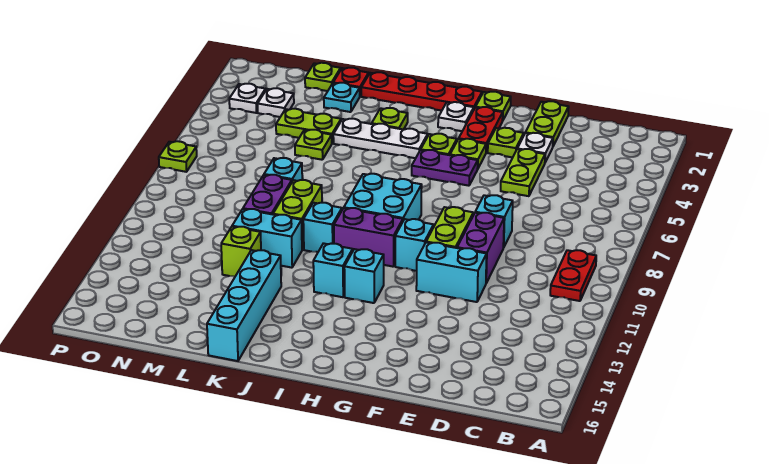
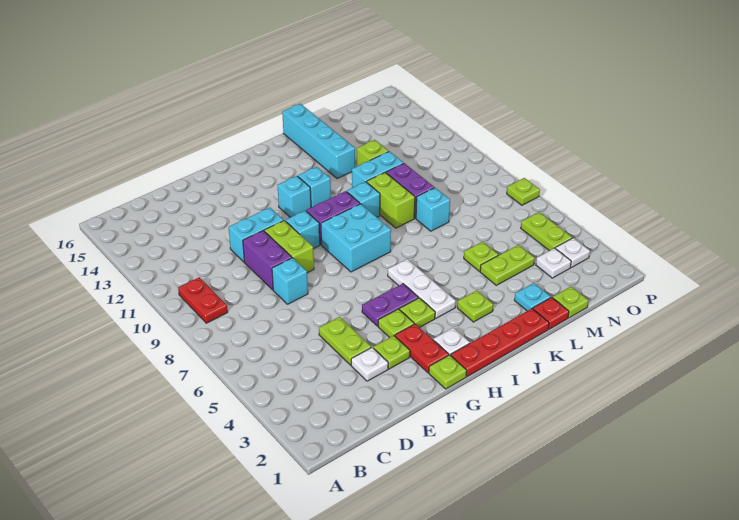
lime 1x2 plate [525,101,569,146] -> lime 1x2 plate moved to [521,212,572,251]
white 1x3 plate [333,119,428,158] -> white 1x3 plate turned to [388,259,456,318]

